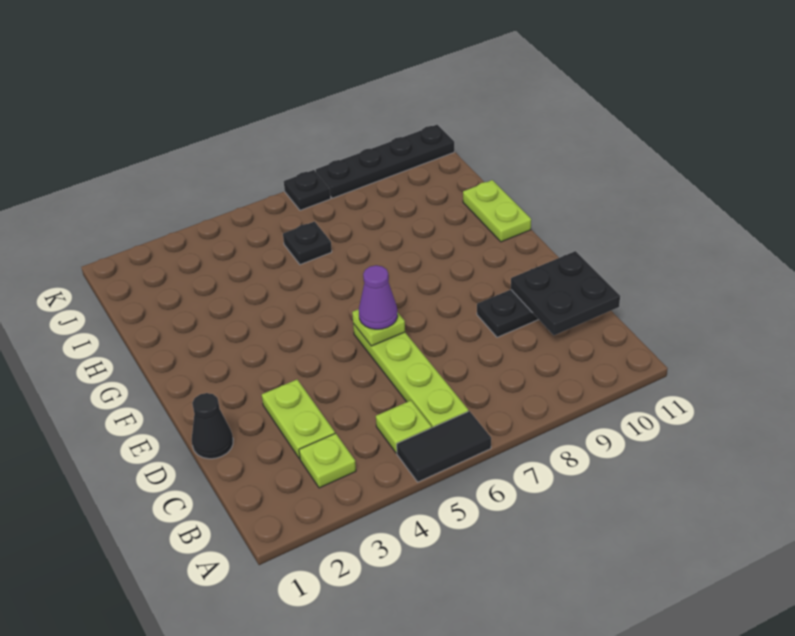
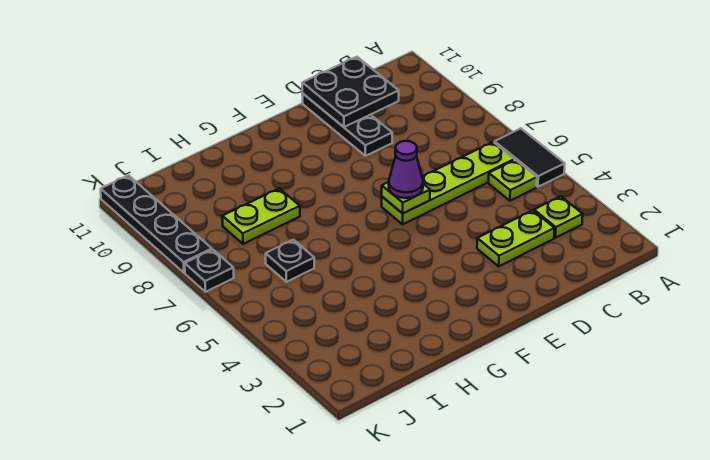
black 1x1 cone [192,393,233,459] -> none
lime 1x2 plate [463,180,531,242] -> lime 1x2 plate moved to [222,188,300,244]

